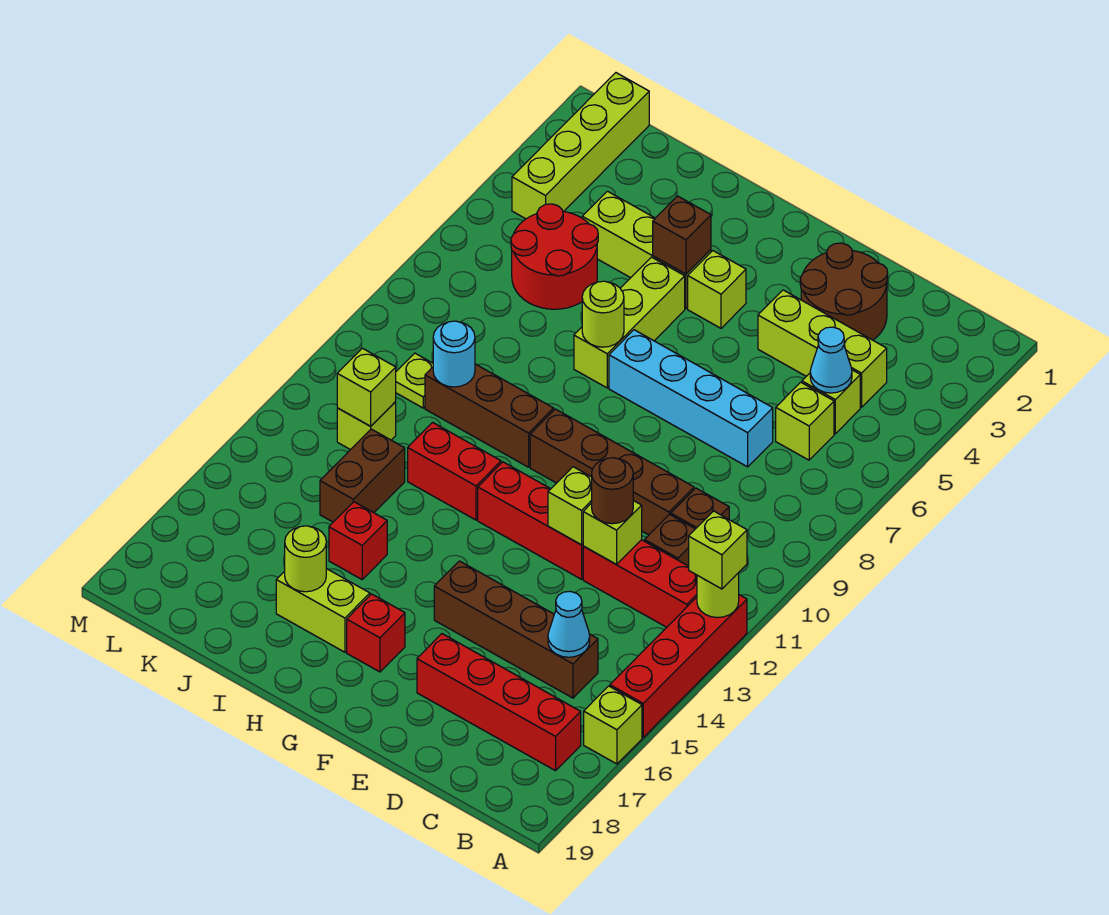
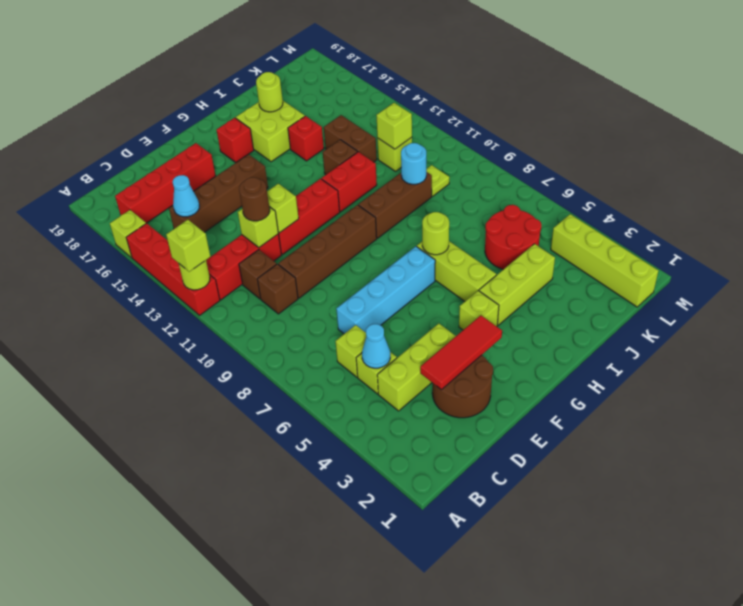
none -> red 1x3 tile [420,315,502,390]
brown 1x1 brick [653,196,711,274] -> brown 1x1 brick moved to [323,140,357,175]
lime 1x2 brick [276,569,370,652] -> lime 2x2 brick [236,101,305,162]

